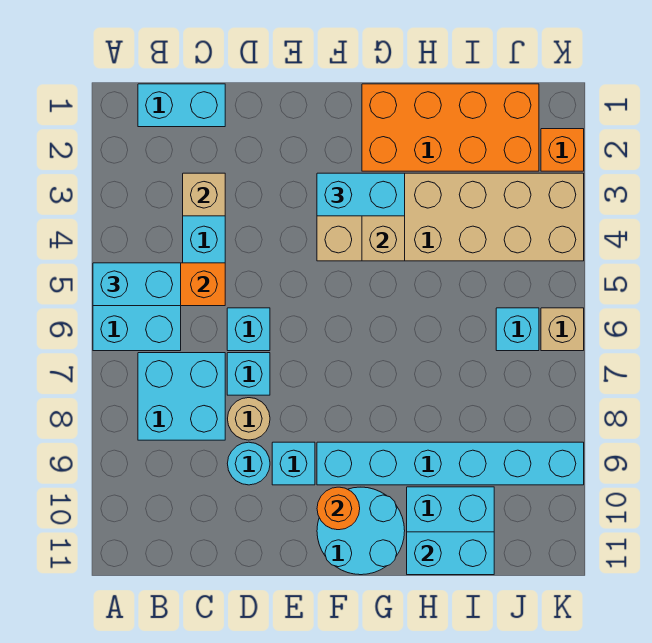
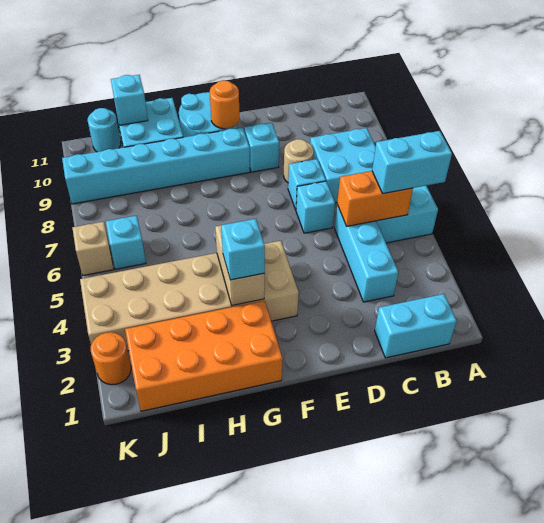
tan 1x1 brick [183,173,225,216] -> none
cyan 1x1 round brick [227,442,270,485] -> cyan 1x1 round brick moved to [88,108,121,152]
cyan 1x2 brick [317,173,405,216] -> cyan 1x1 brick [221,219,265,280]
cyan 1x2 brick [407,532,494,575] -> cyan 1x1 brick [111,75,148,125]
orange 1x1 brick [541,129,584,171] -> orange 1x1 round brick [91,332,131,385]

